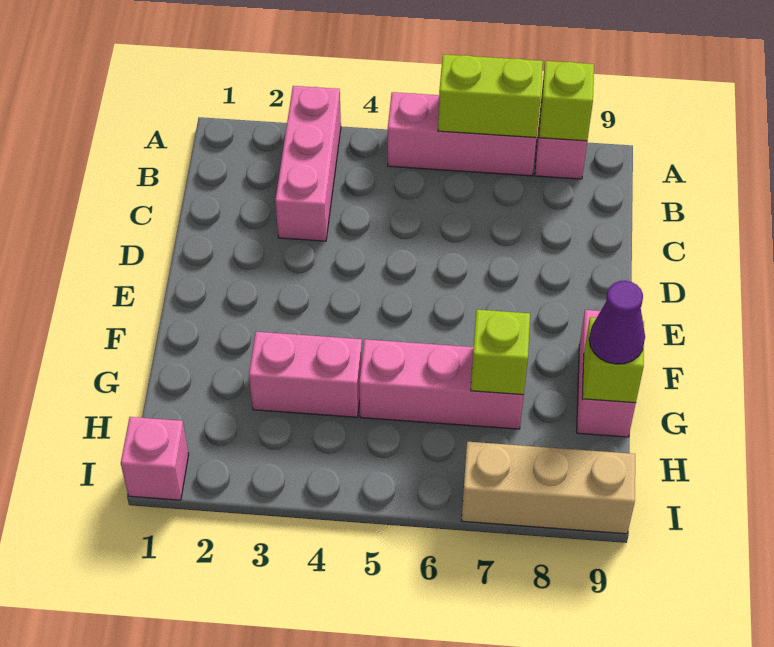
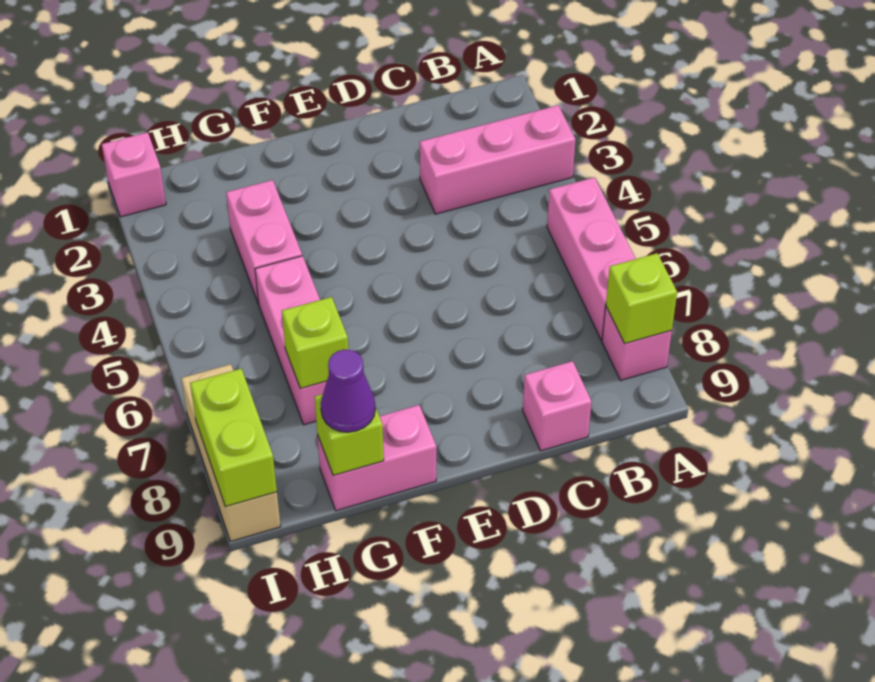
lime 1x2 brick [438,54,543,138] -> lime 1x2 brick moved to [190,369,277,507]
none -> pink 1x1 brick [523,361,592,451]

